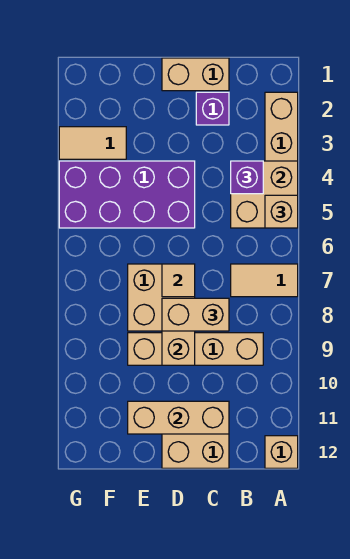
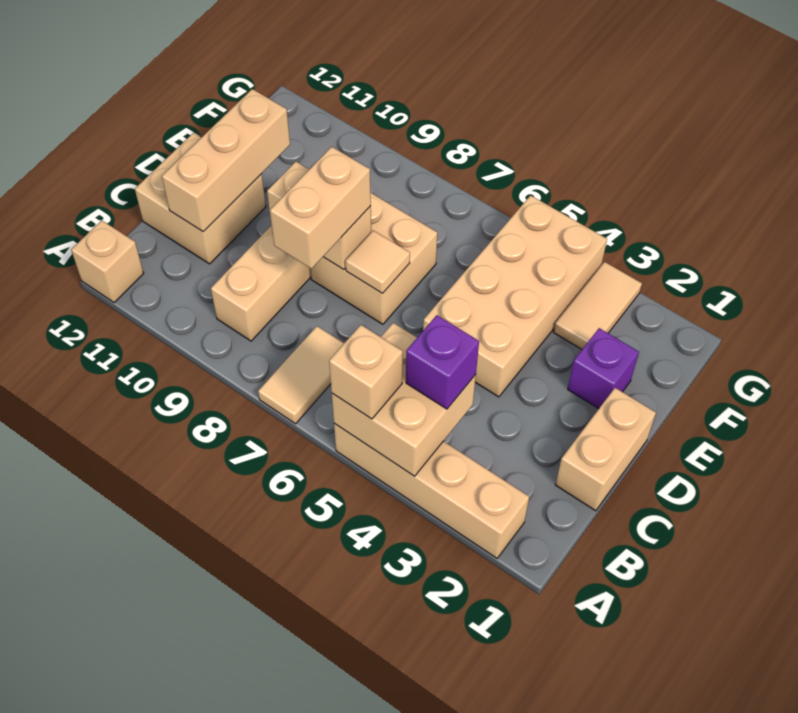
purple 1x1 brick [196,92,229,125] -> purple 1x1 brick moved to [568,328,639,408]
purple 2x4 brick [59,161,195,228] -> tan 2x4 brick [423,195,607,397]

